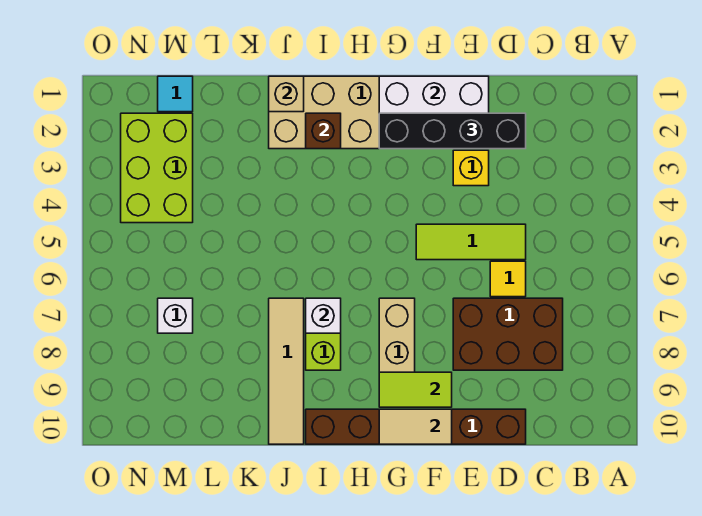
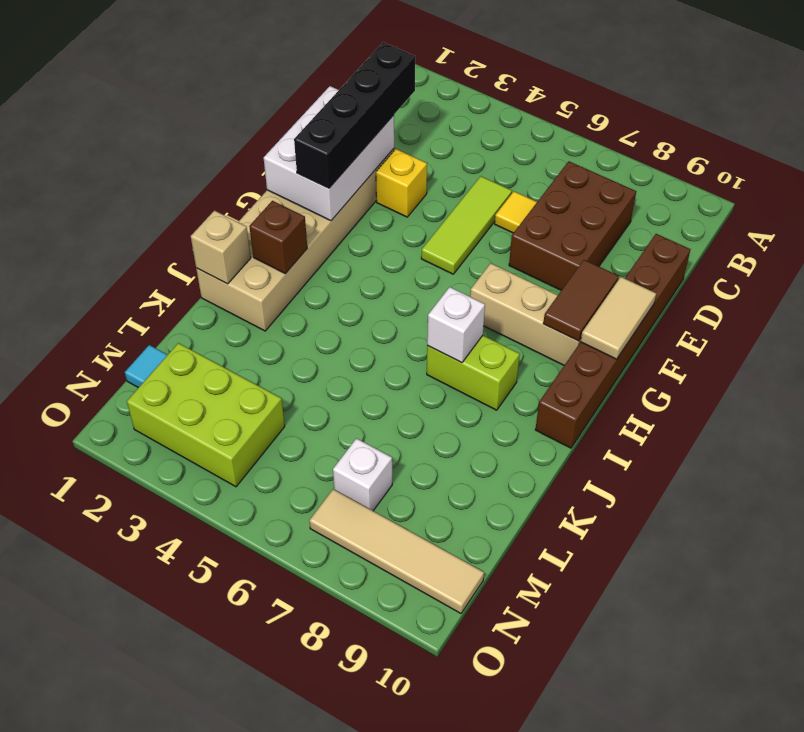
lime 1x2 tile [379,372,452,407] -> brown 1x2 tile [543,260,619,341]
tan 1x4 tile [269,298,304,444] -> tan 1x4 tile moved to [309,489,484,613]

